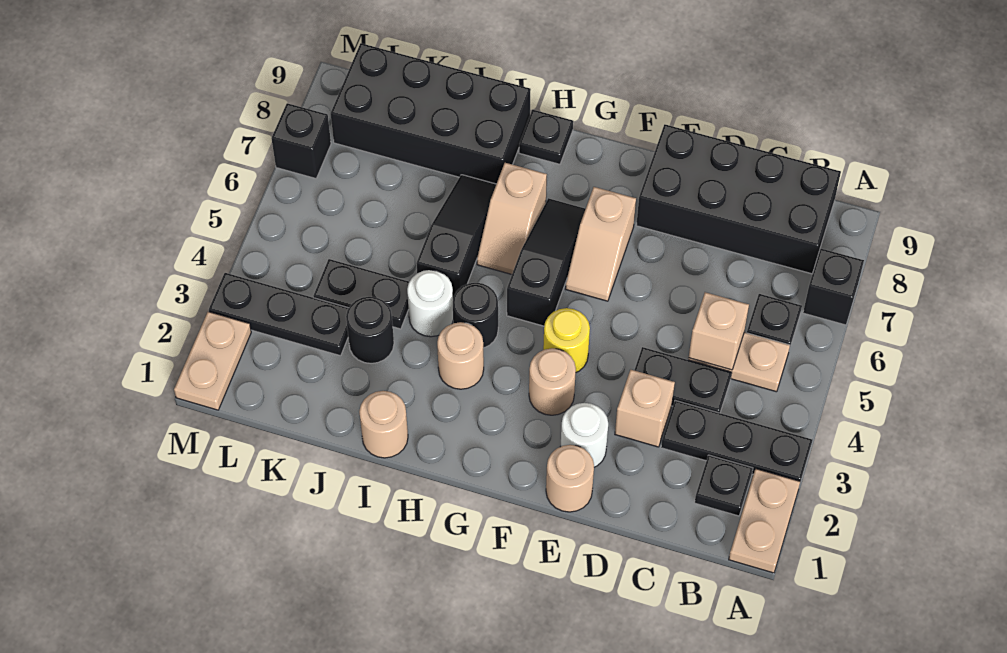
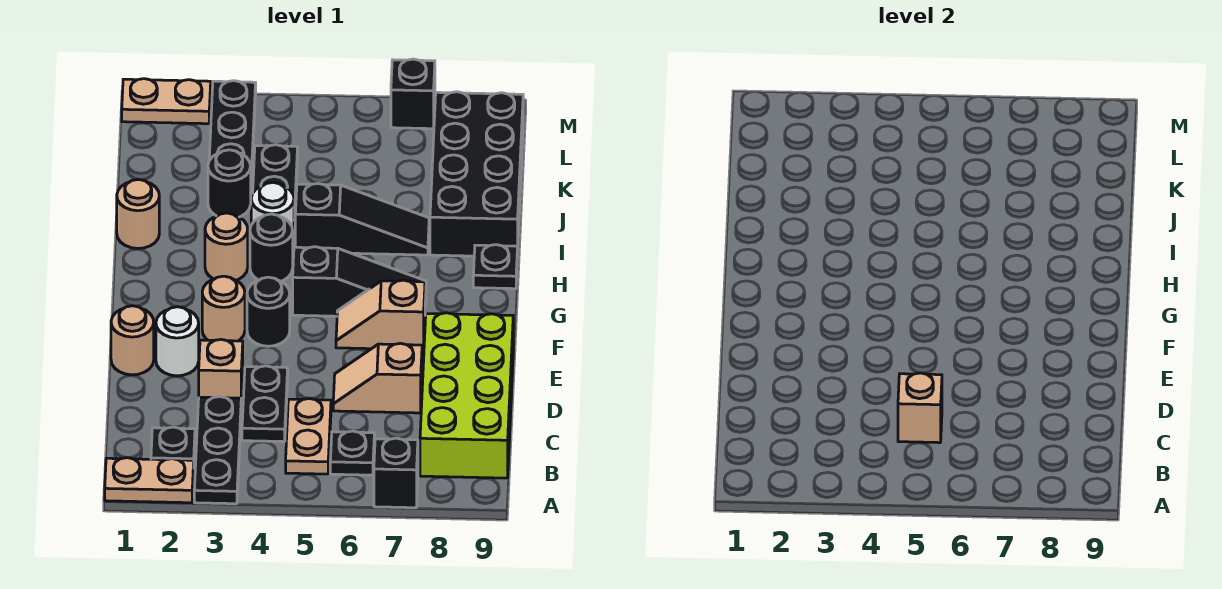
black 2x4 brick [636,124,841,274] -> lime 2x4 brick [420,313,513,478]
yellow 1x1 round brick [543,308,590,372] -> black 1x1 round brick [247,277,290,346]
tan 1x2 slope [477,163,547,274] -> tan 1x2 slope moved to [333,343,422,413]

